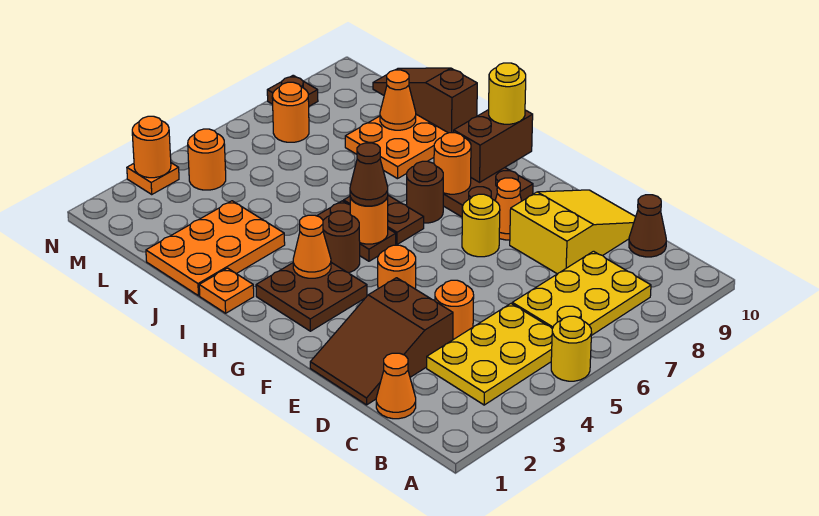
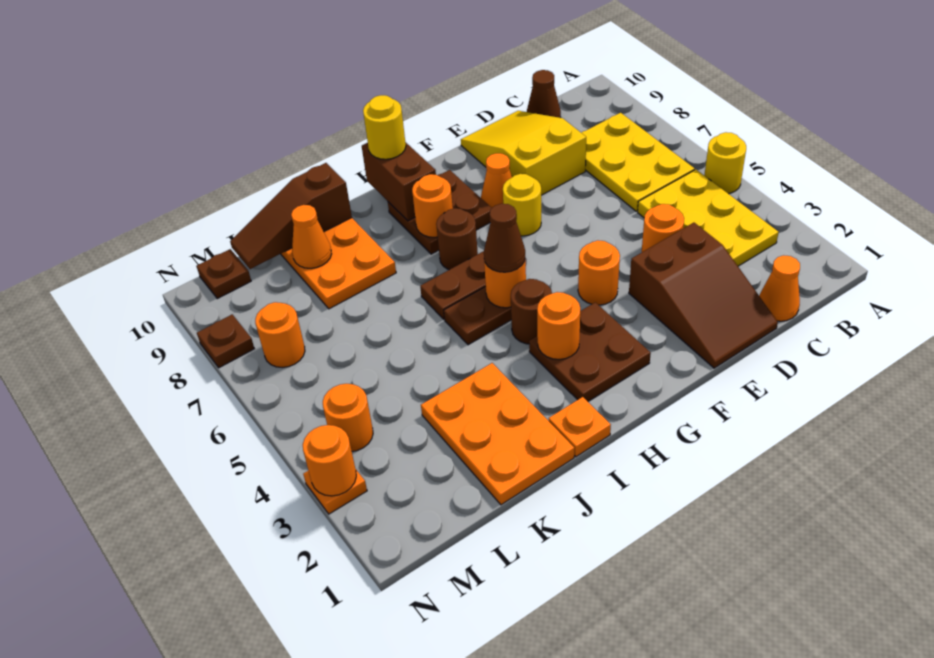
orange 1x1 cone [293,215,331,278] -> orange 1x1 round brick [537,292,580,360]
none -> brown 1x1 plate [197,249,251,299]

